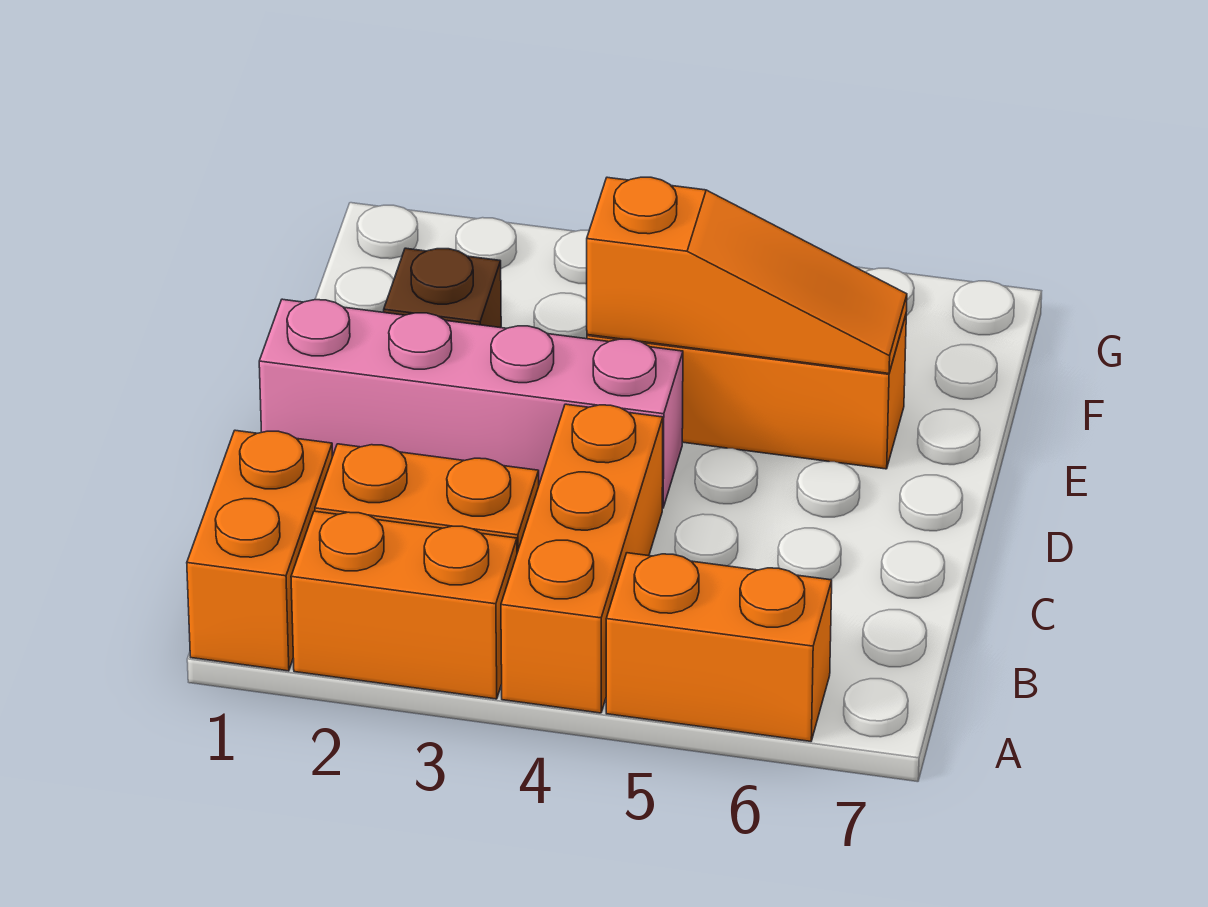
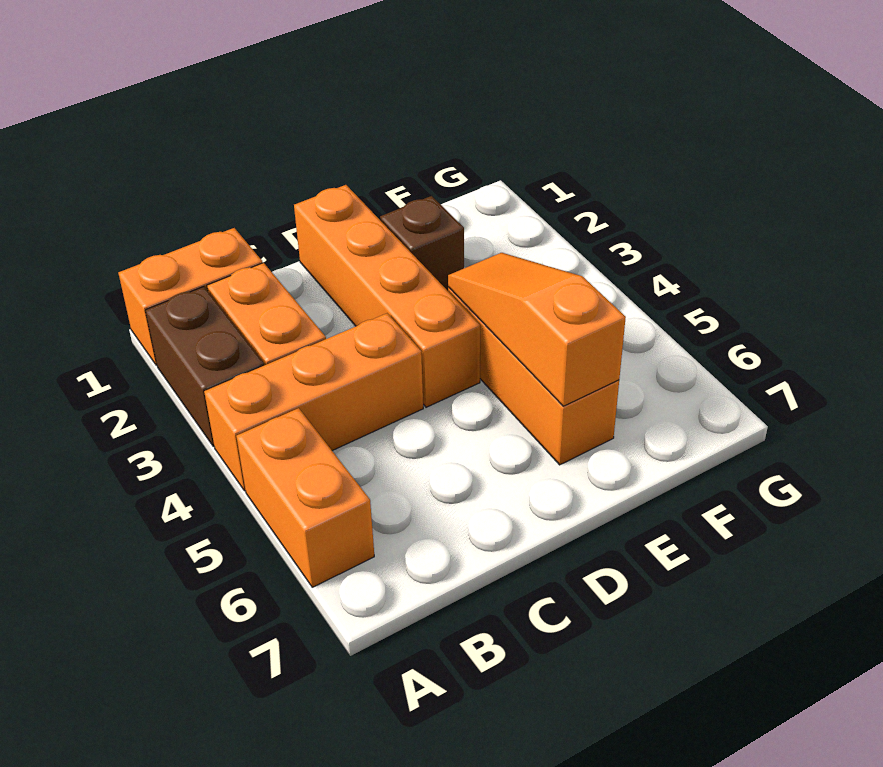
orange 1x2 brick [291,511,517,699] -> brown 1x2 brick [145,287,264,447]
pink 1x4 brick [259,299,683,508] -> orange 1x4 brick [294,185,480,407]
orange 1x3 slope [587,177,907,373] -> orange 1x3 slope turned to [448,253,626,406]

